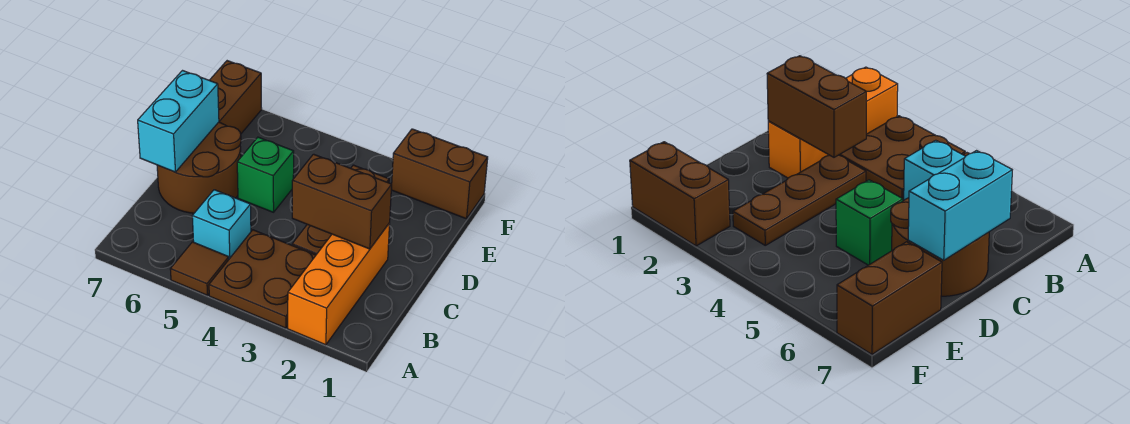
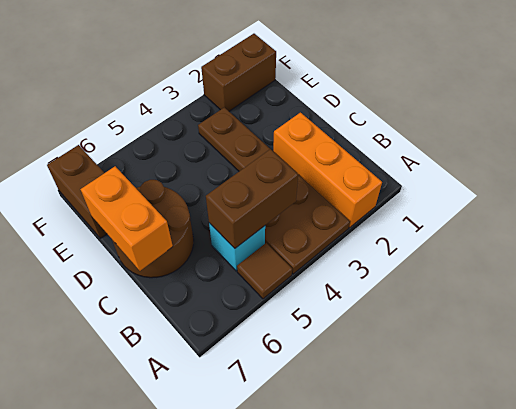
brown 1x2 brick [292,154,392,249] -> brown 1x2 brick moved to [206,149,298,248]
cyan 1x2 brick [138,71,219,172] -> orange 1x2 brick [81,166,173,271]
green 1x1 brick [237,137,294,212] -> none

